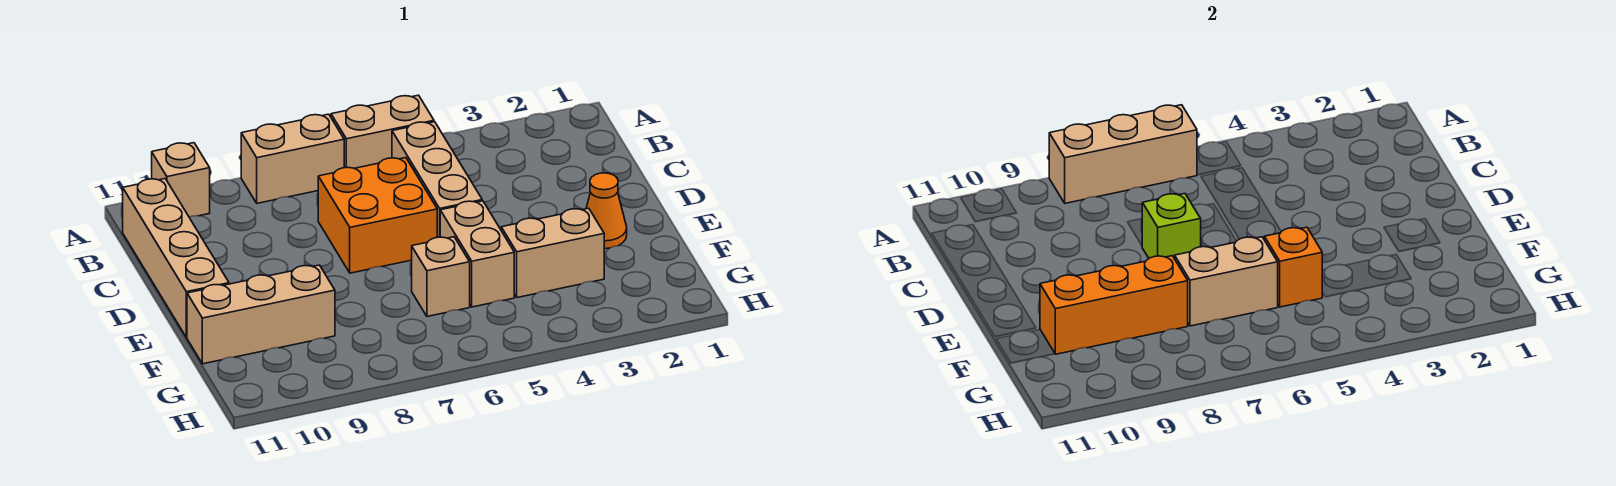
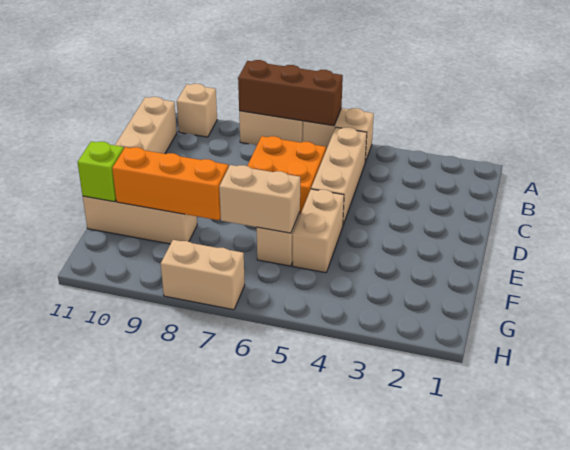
tan 1x3 brick [1049,105,1197,203] -> brown 1x3 brick [238,60,343,126]
lime 1x1 brick [1142,194,1201,259] -> lime 1x1 brick moved to [77,141,124,202]
orange 1x1 cone [586,173,627,249] -> none
tan 1x2 brick [501,208,604,298] -> tan 1x2 brick moved to [161,240,245,310]
orange 1x1 brick [1264,227,1322,307] -> none

